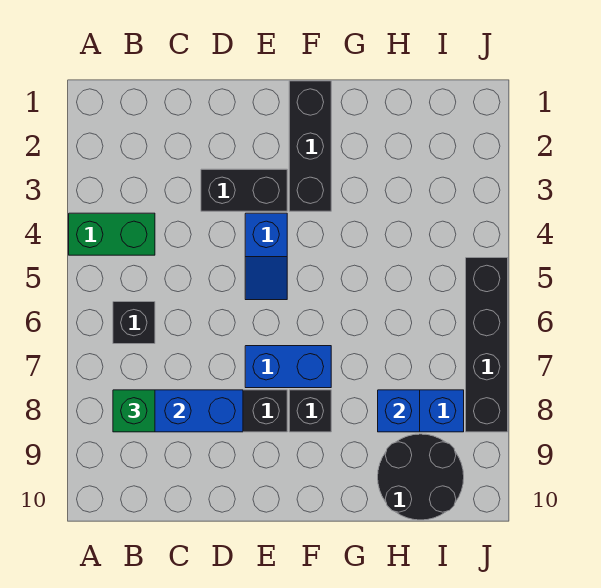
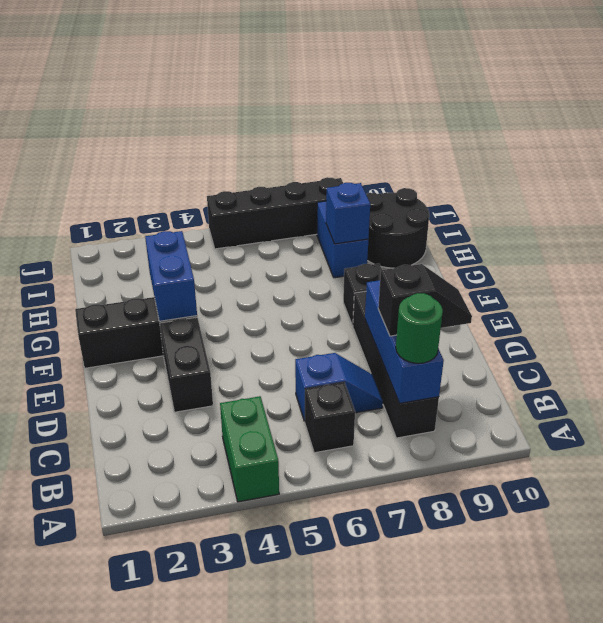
green 1x1 brick [113,390,155,432] -> green 1x1 round brick [396,293,443,363]
none -> black 1x2 slope [378,264,472,336]
blue 1x2 slope [245,213,287,300] -> blue 1x2 slope moved to [295,353,383,421]
blue 1x2 brick [245,346,331,388] -> blue 1x2 brick moved to [145,231,197,321]

